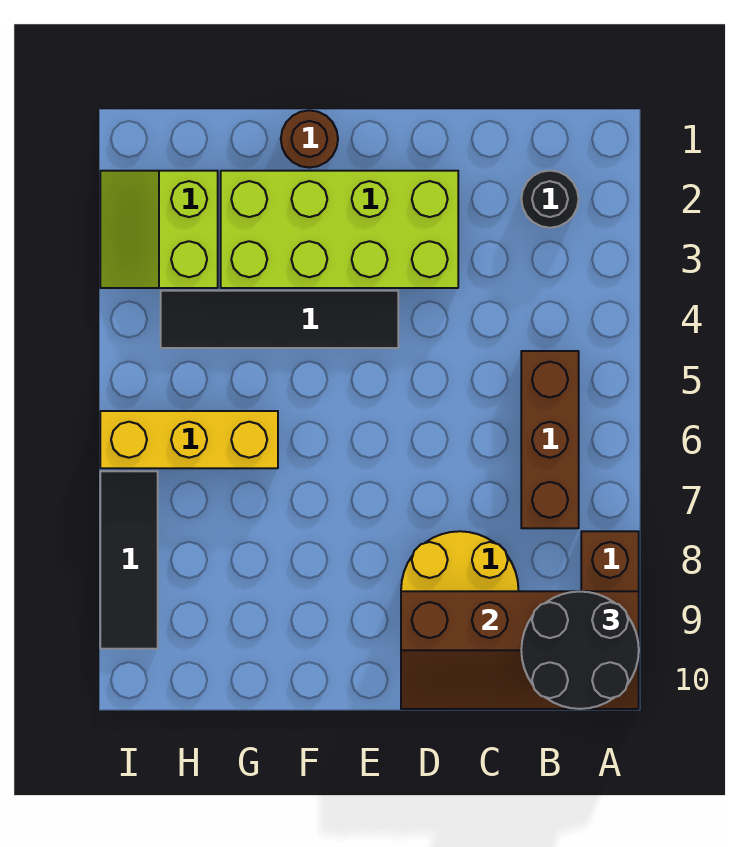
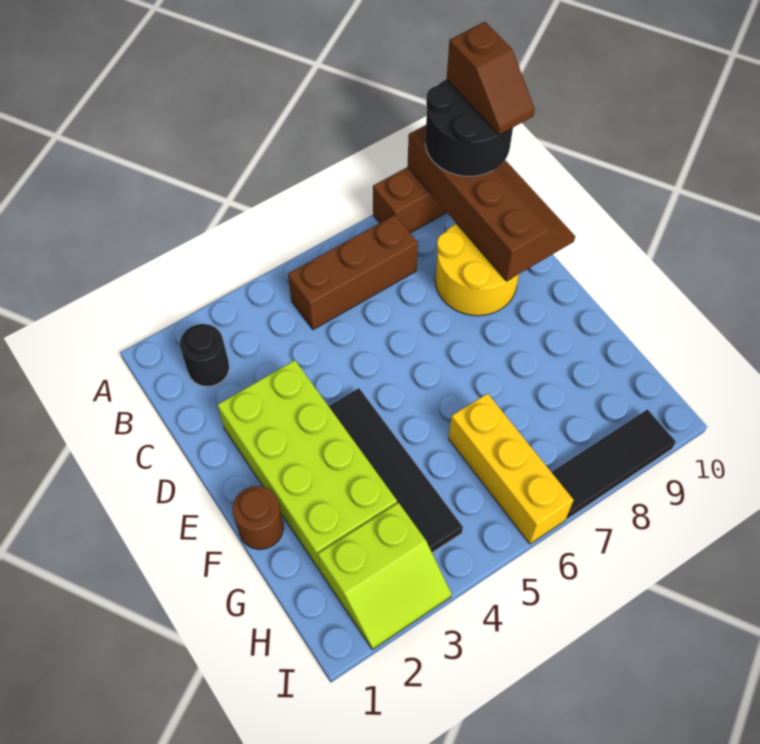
none -> brown 1x2 slope [447,22,535,135]

